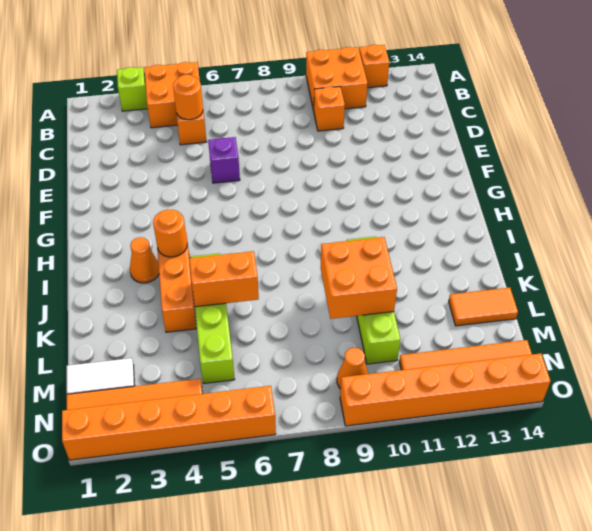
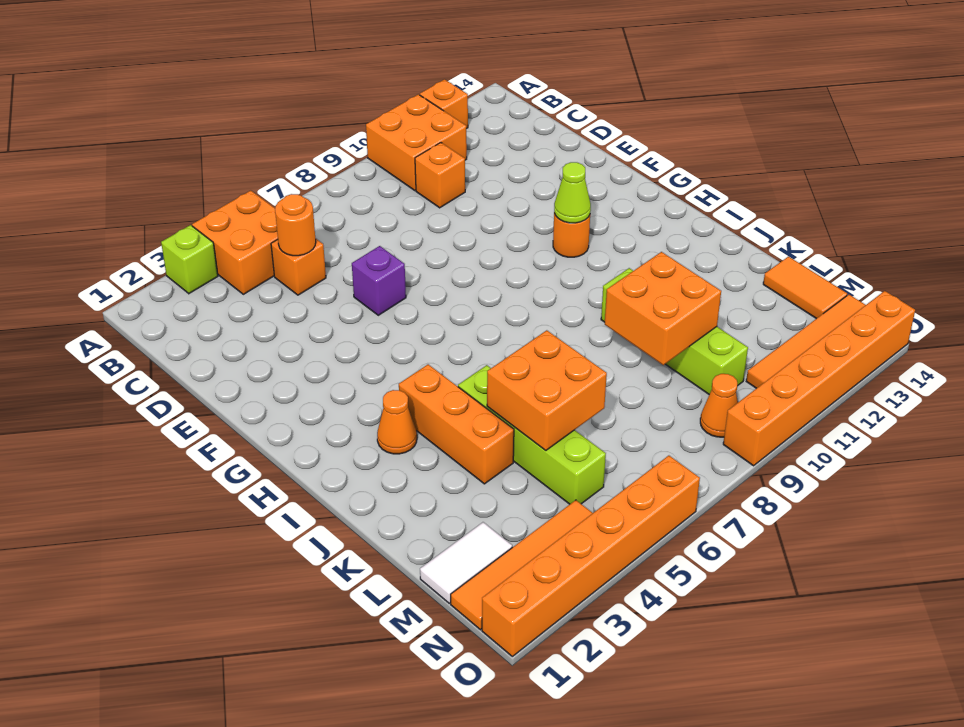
none -> lime 1x1 cone [554,162,591,223]
orange 1x1 round brick [153,209,187,257] -> orange 1x1 round brick moved to [553,213,590,257]
orange 1x2 brick [189,251,259,307] -> orange 2x2 brick [487,330,607,450]
orange 1x2 tile [449,288,518,326] -> orange 1x2 tile turned to [763,257,847,319]

